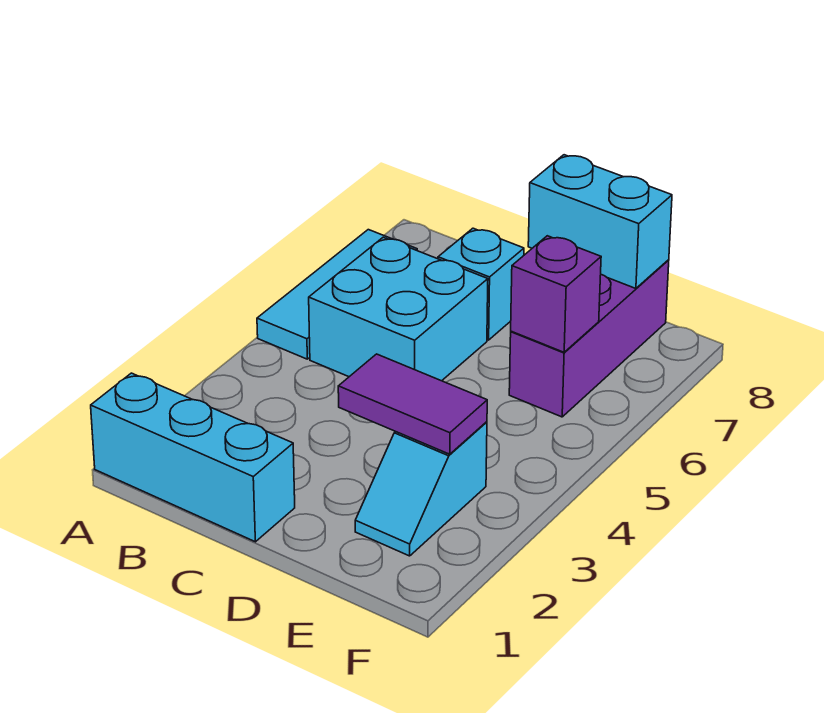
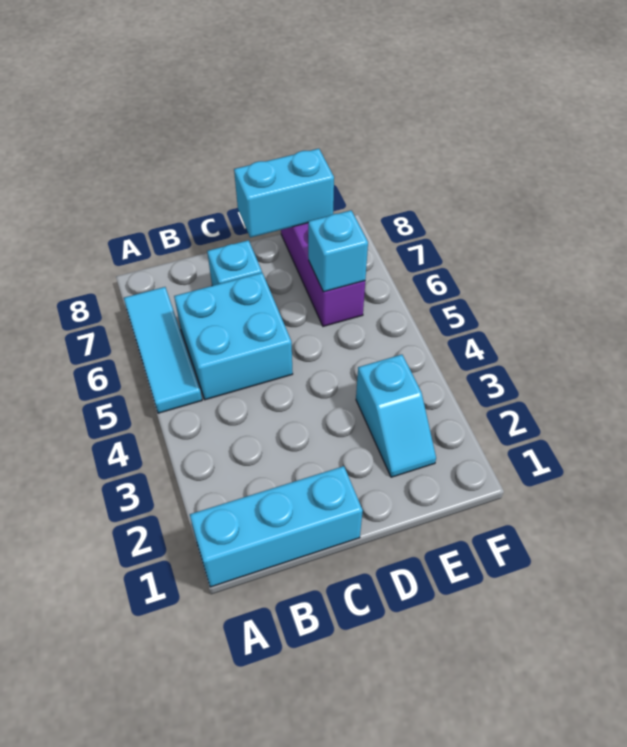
purple 1x2 tile [338,354,487,454] -> none
purple 1x1 brick [511,236,601,352] -> cyan 1x1 brick [308,210,368,292]

